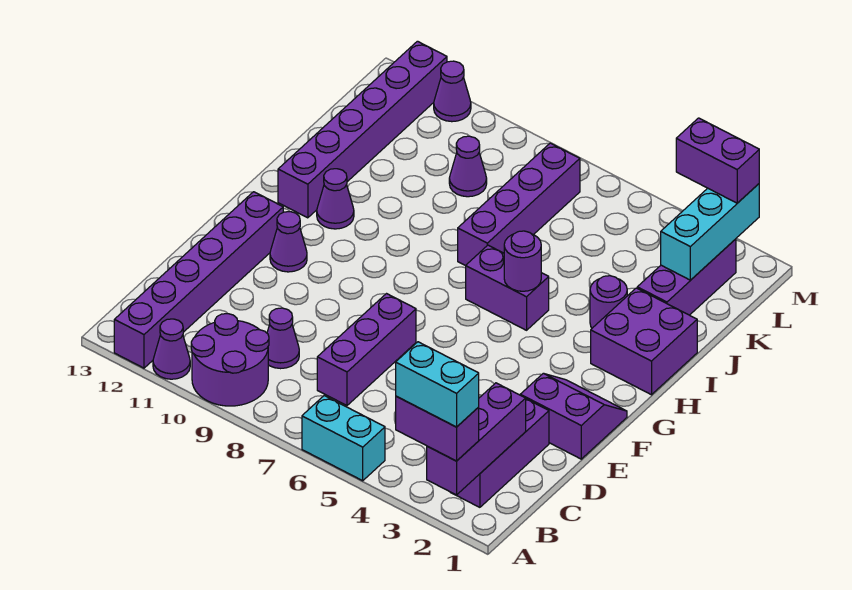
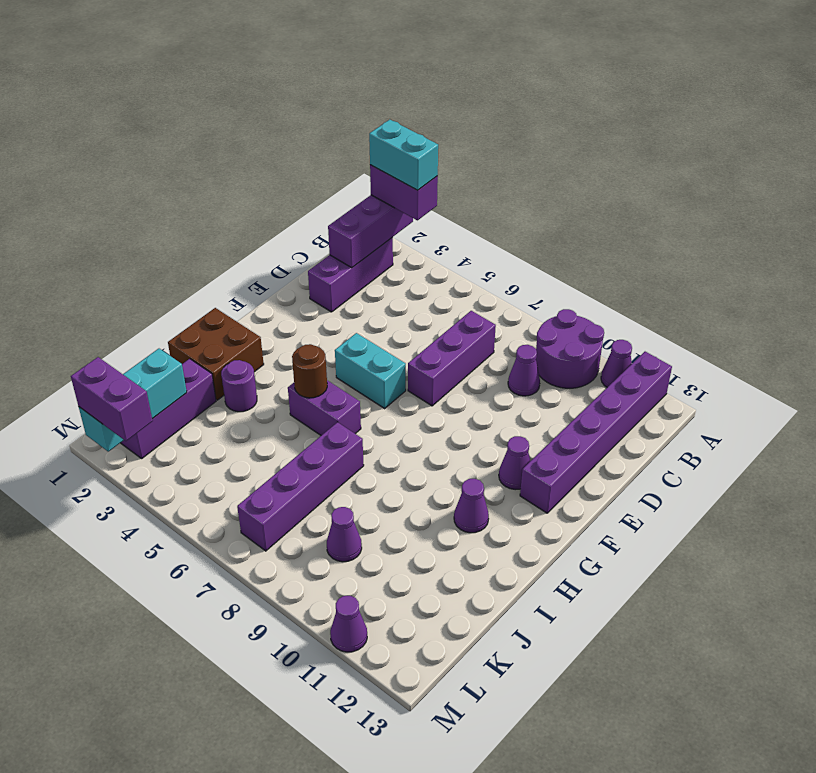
cyan 1x2 brick [302,396,385,481] -> cyan 1x2 brick moved to [335,333,406,408]
purple 2x2 slope [520,373,627,459] -> none
purple 2x2 brick [591,288,697,395] -> brown 2x2 brick [168,308,264,400]
purple 1x1 round brick [504,231,541,291] -> brown 1x1 round brick [292,344,327,398]
purple 1x6 brick [278,41,447,218] -> none

